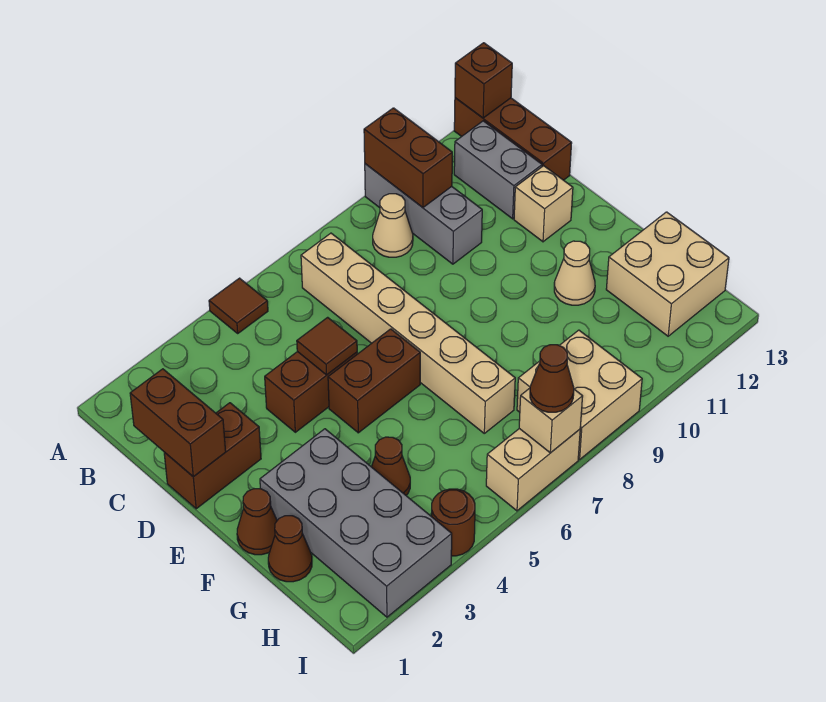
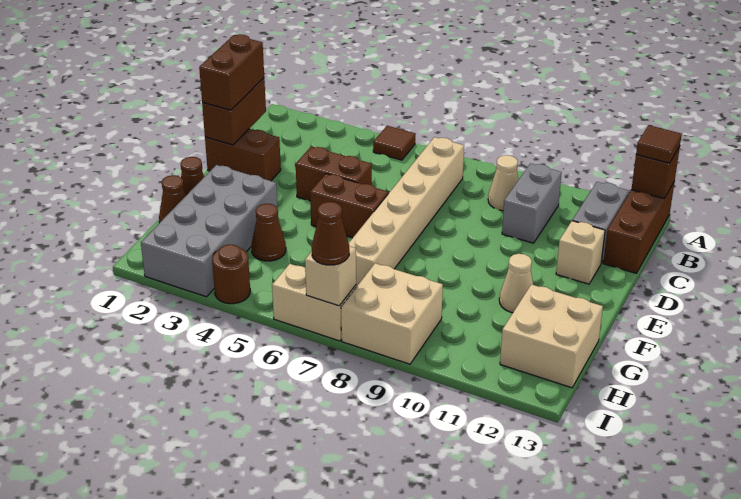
grey 1x3 brick [365,164,482,264] -> grey 1x2 brick [502,163,562,243]
brown 1x2 brick [364,108,452,208] -> brown 1x2 brick moved to [199,34,264,110]
brown 1x1 tile [297,317,357,375] -> brown 1x1 tile moved to [636,125,682,163]

